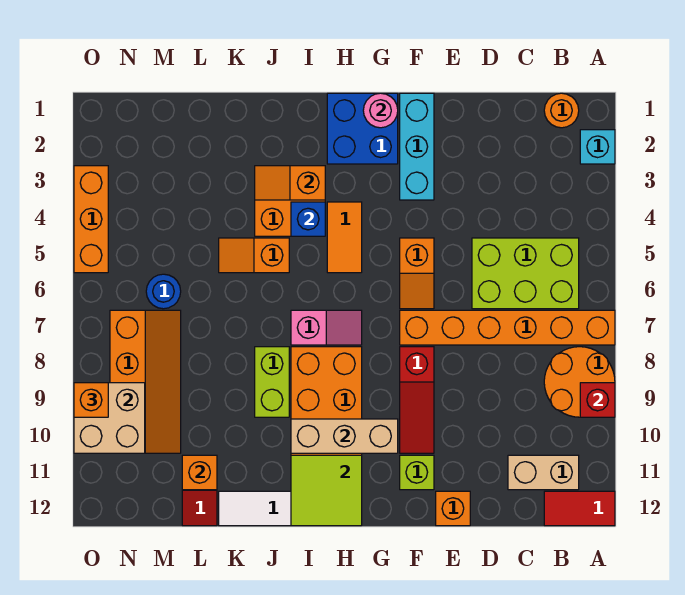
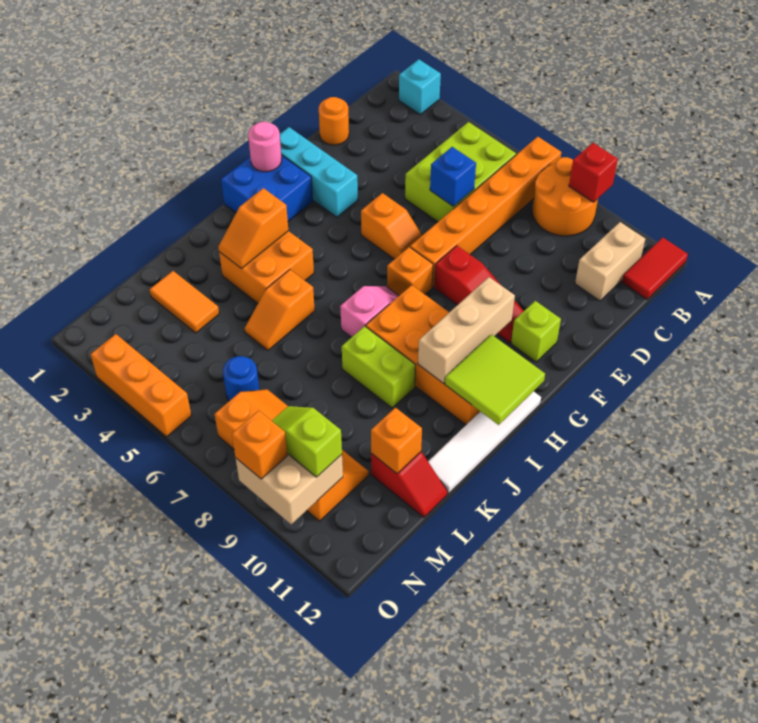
orange 1x1 round brick [544,93,579,128] -> orange 1x1 round brick moved to [319,97,349,145]
orange 1x1 brick [436,491,470,526] -> orange 1x1 brick moved to [387,247,433,296]
orange 1x2 tile [327,202,362,273] -> orange 1x2 tile moved to [150,271,219,333]
blue 1x1 brick [291,202,325,236] -> blue 1x1 brick moved to [430,147,476,207]
none -> lime 1x2 slope [272,406,342,477]

